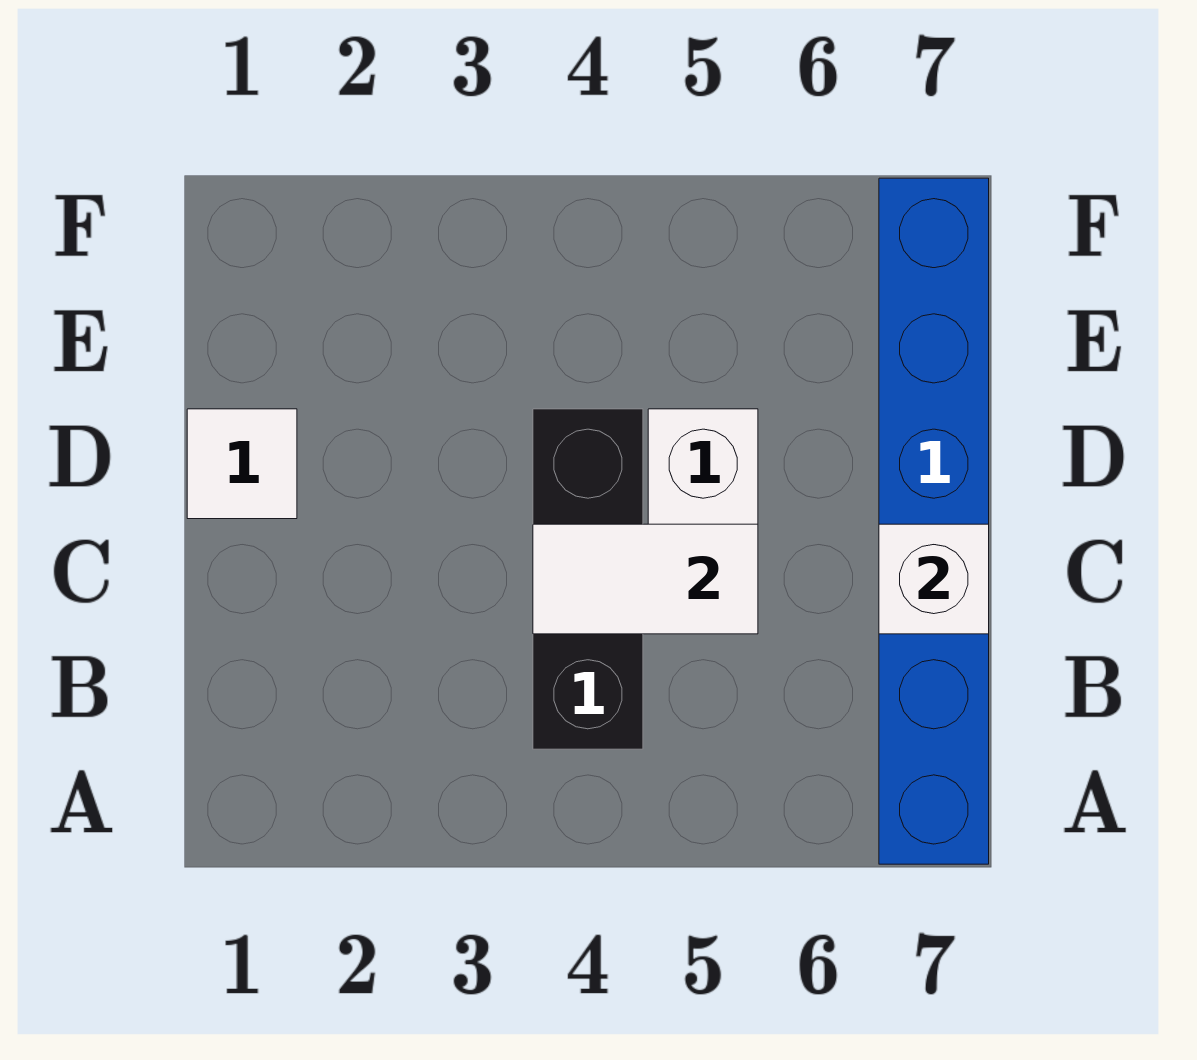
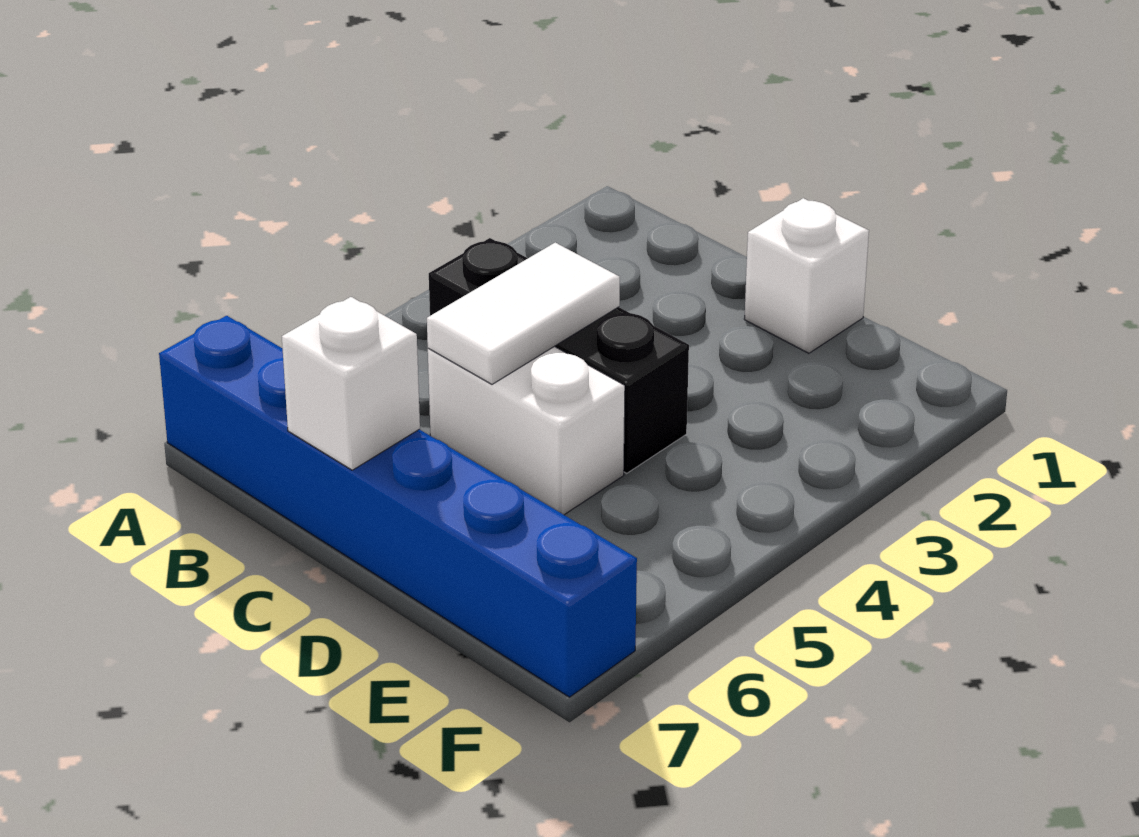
white 1x1 tile [187,409,297,519] -> white 1x1 brick [744,198,869,353]

